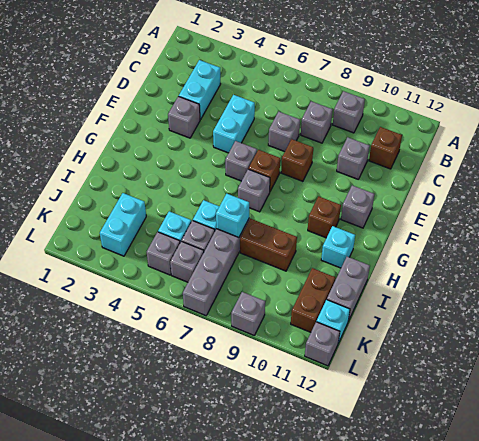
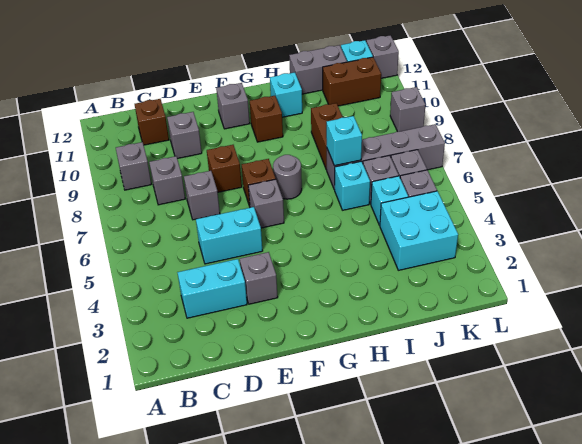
grey 1x1 brick [238,169,270,212] -> grey 1x1 round brick [273,155,302,199]
cyan 1x2 brick [100,193,146,256] -> cyan 2x2 brick [380,191,458,270]

